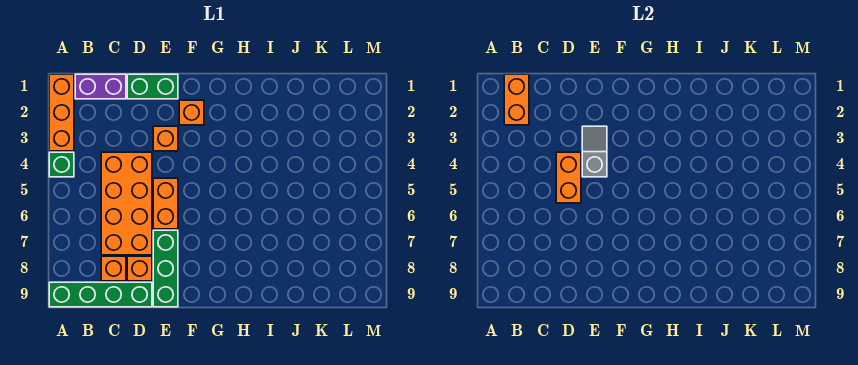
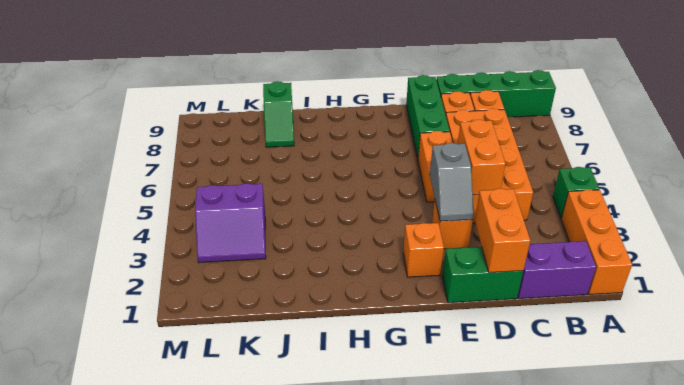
orange 1x2 brick [504,74,529,125] -> orange 1x2 brick moved to [475,189,530,273]
none -> green 1x2 slope [263,81,294,147]
none -> purple 2x2 slope [195,183,266,263]

